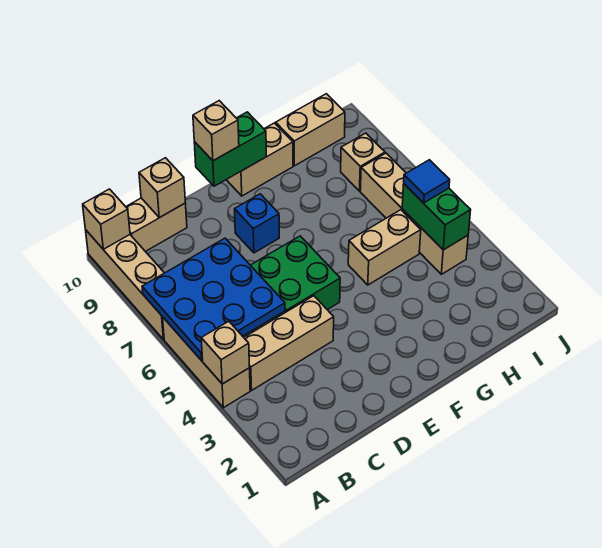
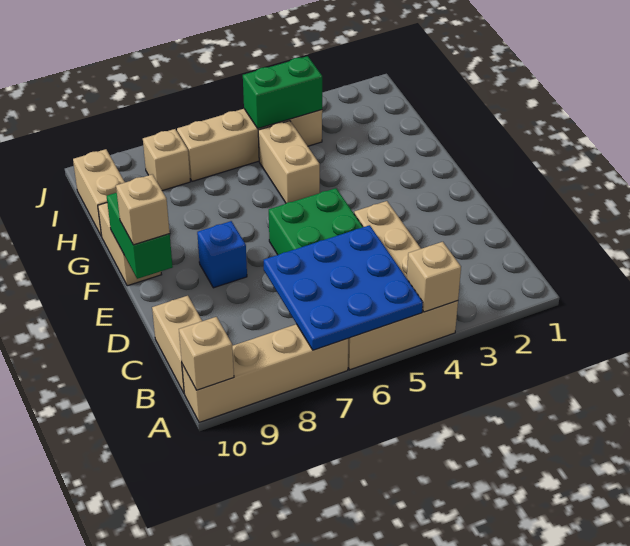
tan 1x1 brick [139,158,185,218] -> none
blue 1x1 tile [404,160,450,203] -> none

